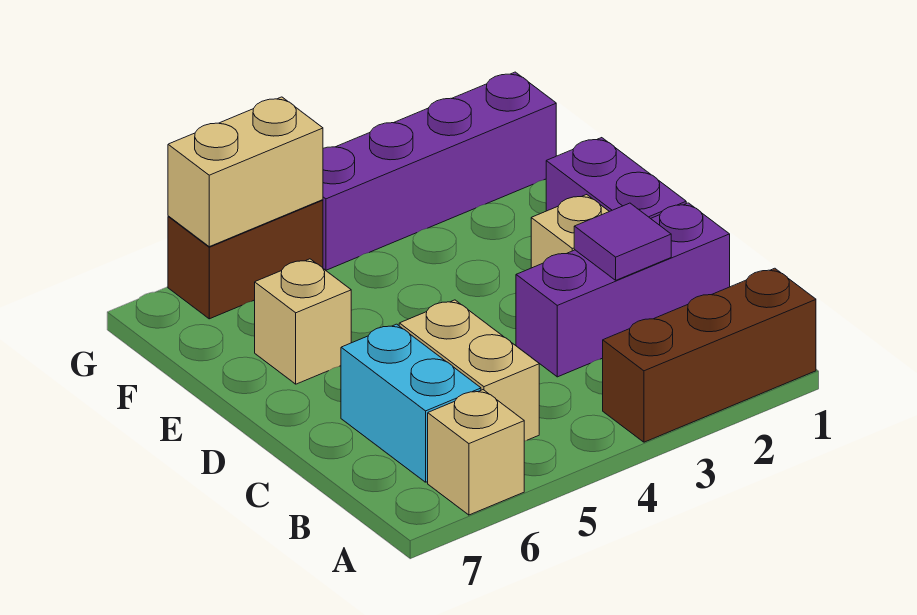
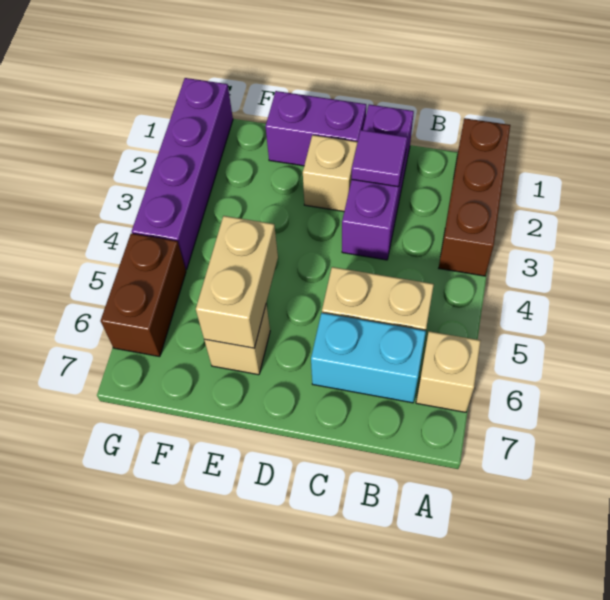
tan 1x2 brick [168,97,323,247] -> tan 1x2 brick moved to [196,216,278,348]

